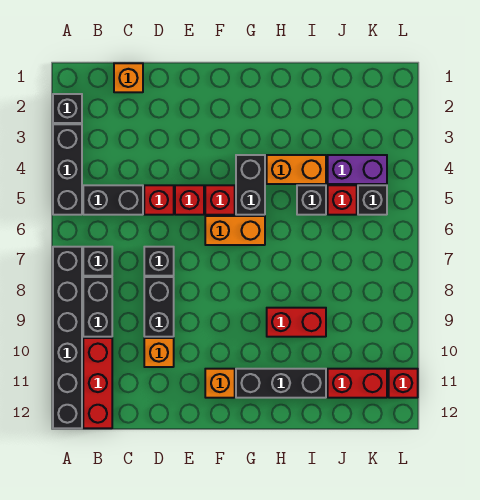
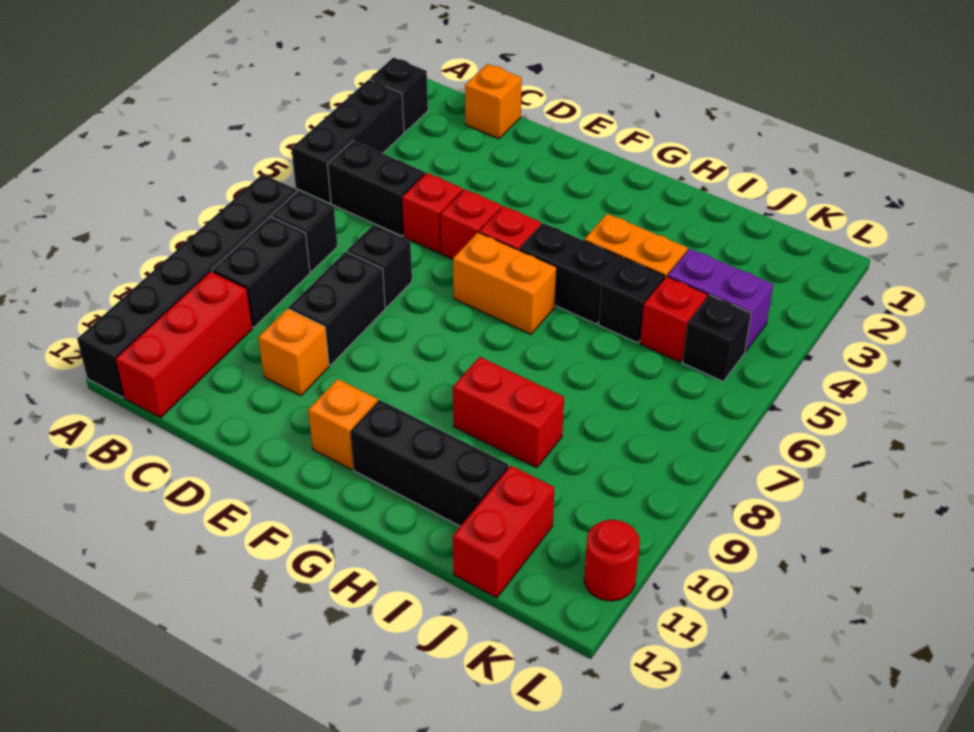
black 1x2 brick [236,155,265,215] -> black 1x2 brick turned to [519,223,622,324]
red 1x2 brick [328,369,387,398] -> red 1x2 brick turned to [453,466,554,598]
red 1x1 brick [389,369,418,398] -> red 1x1 round brick [584,520,640,601]

